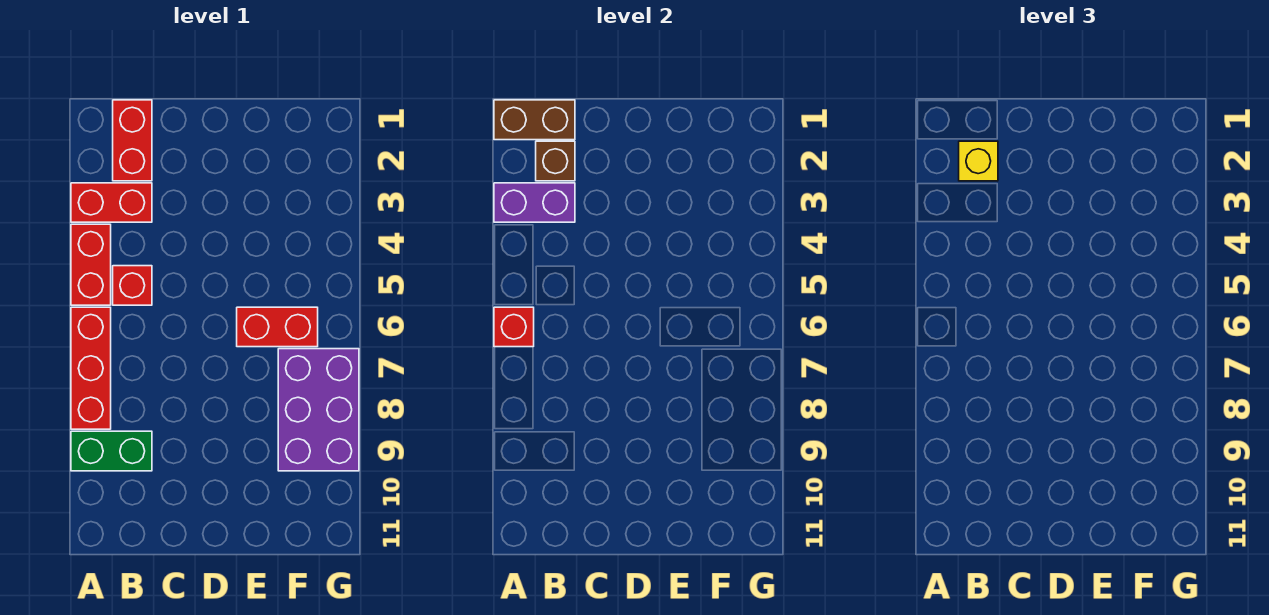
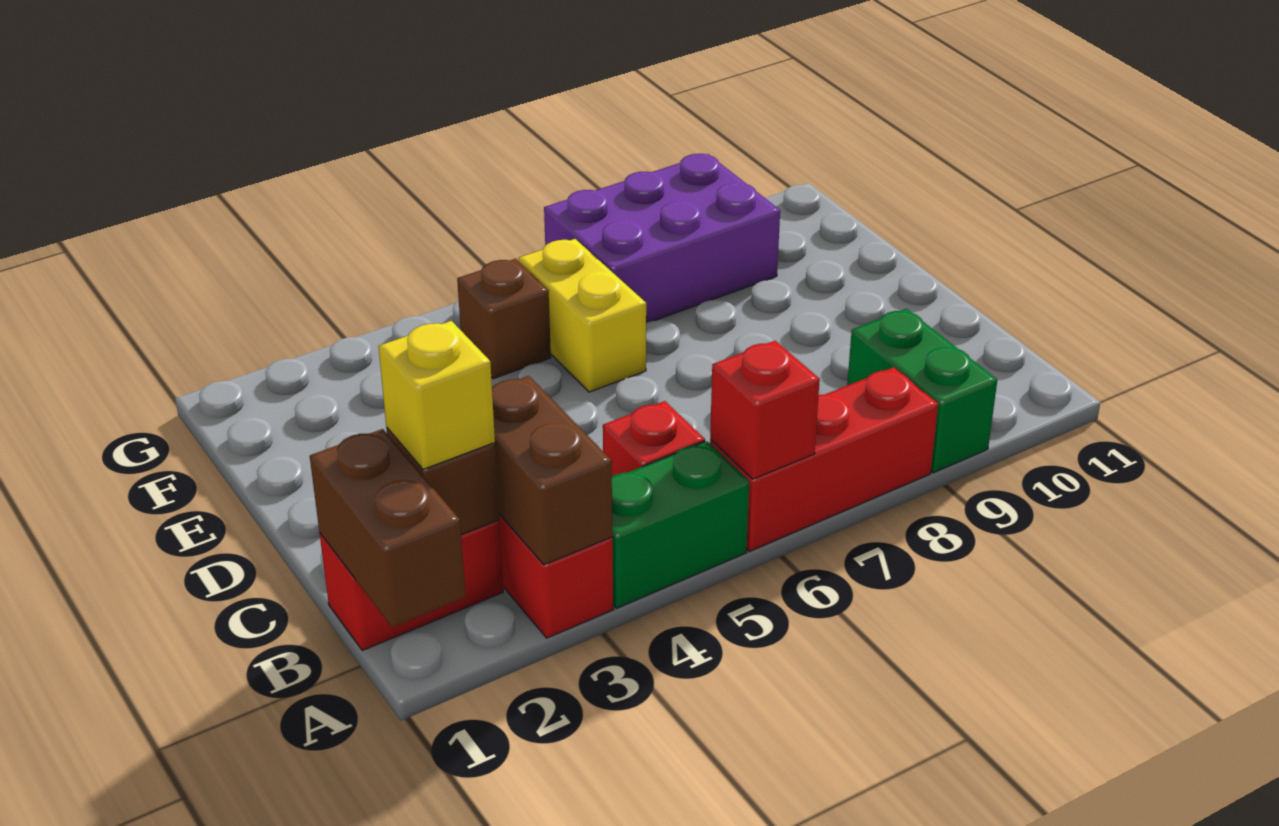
purple 1x2 brick [494,183,575,222] -> brown 1x2 brick [492,376,612,565]
red 1x2 brick [71,224,111,305] -> green 1x2 brick [612,441,749,608]
red 1x2 brick [237,307,318,347] -> yellow 1x2 brick [519,239,646,392]
none -> brown 1x1 brick [457,259,551,379]

